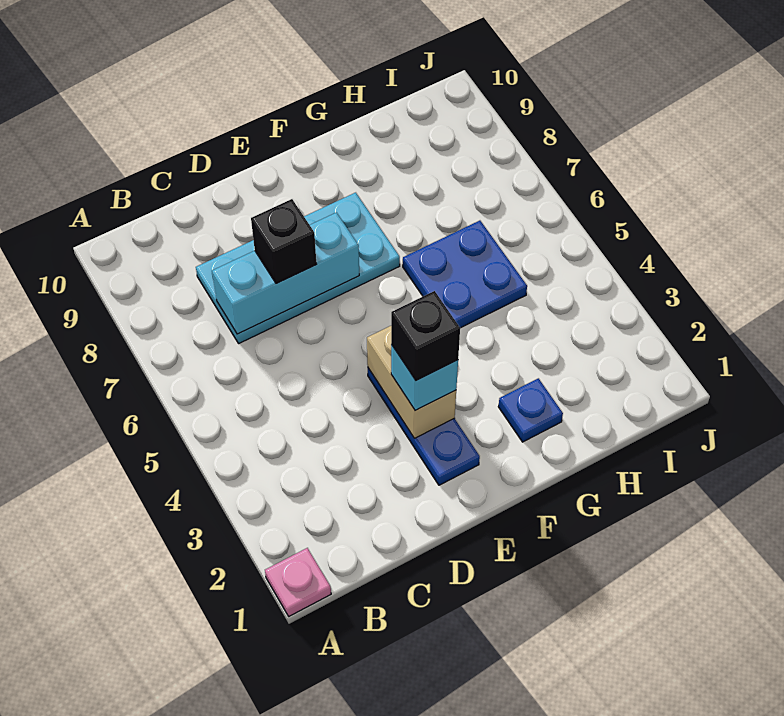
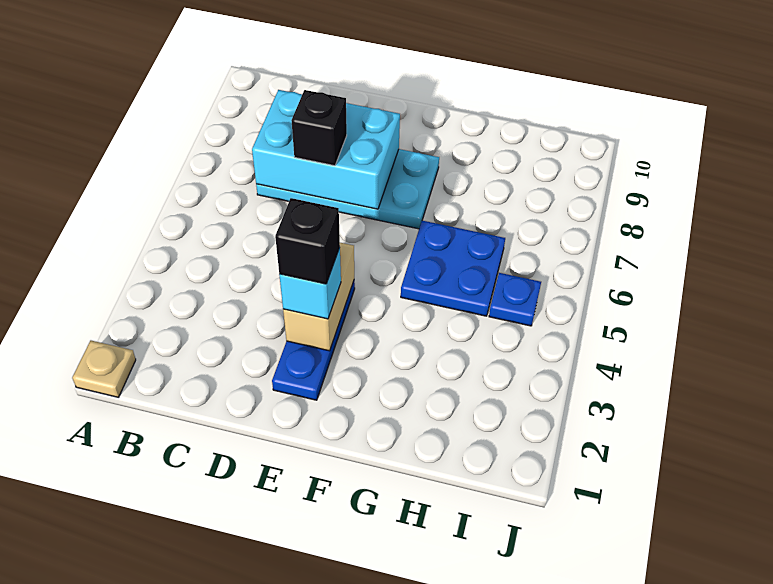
pink 1x1 plate [265,548,331,616] -> tan 1x1 plate [72,341,136,397]
cyan 1x3 brick [212,213,359,334] -> cyan 2x3 brick [252,90,400,209]
blue 1x1 plate [498,378,563,442] -> blue 1x1 plate moved to [489,273,541,326]

